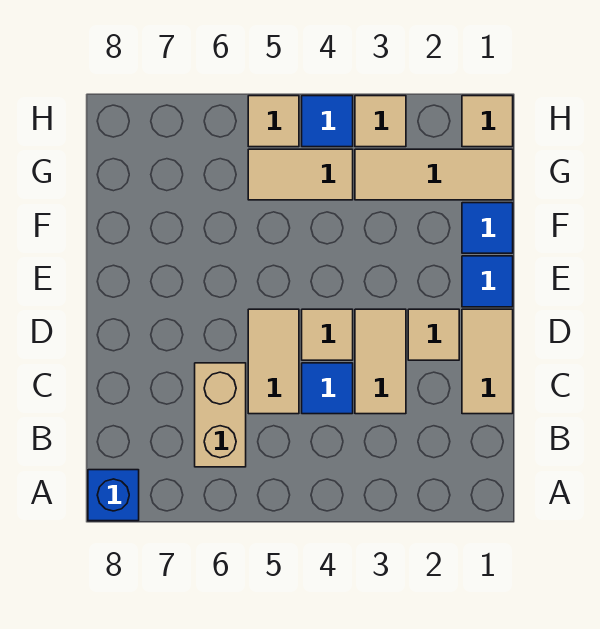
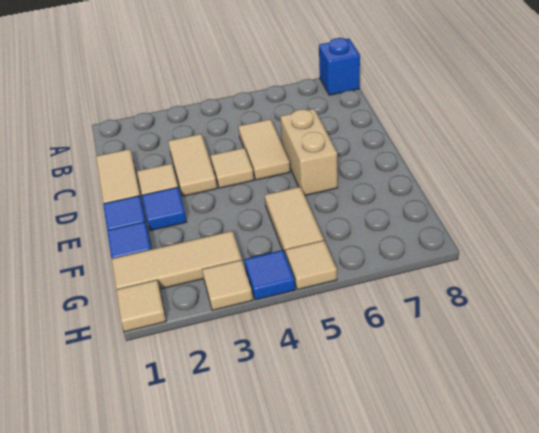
tan 1x2 brick [195,363,246,467] -> tan 1x2 brick moved to [280,109,338,195]
blue 1x1 tile [302,363,353,414] -> blue 1x1 tile moved to [142,187,187,231]
tan 1x2 tile [248,149,353,200] -> tan 1x2 tile turned to [265,187,324,255]

